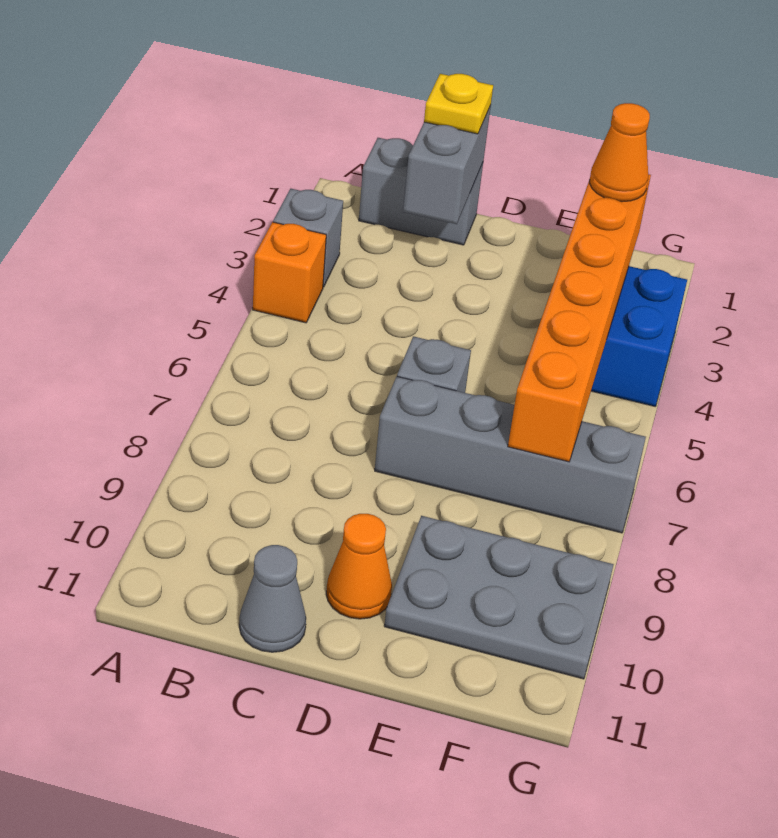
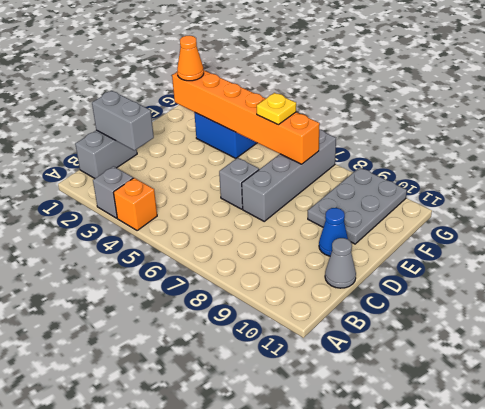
yellow 1x1 plate [424,74,493,134] -> yellow 1x1 plate moved to [257,93,296,125]
orange 1x1 cone [326,514,392,619] -> blue 1x1 cone [319,208,348,256]

